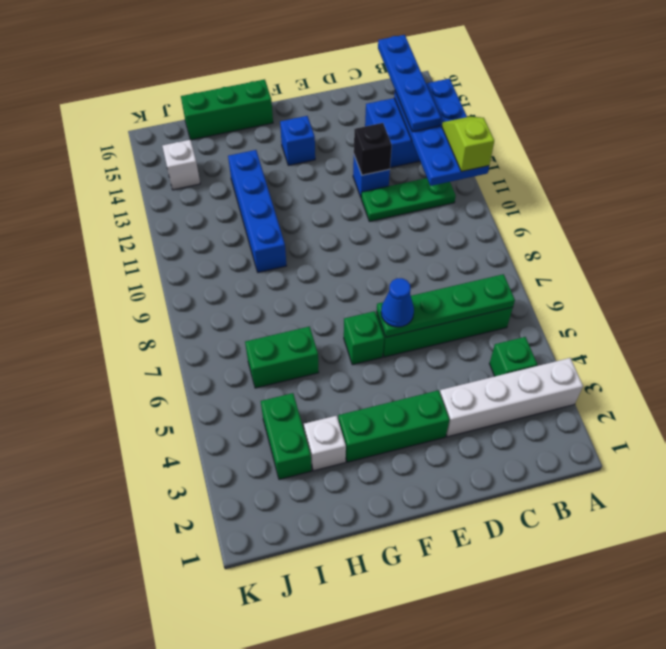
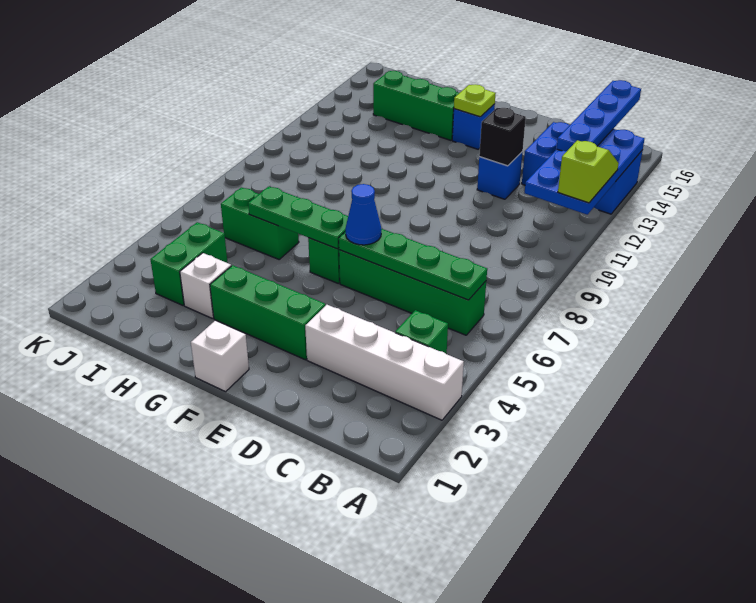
green 1x3 plate [361,178,456,222] -> green 1x3 plate moved to [248,187,348,249]
none -> lime 1x1 plate [454,84,496,117]
green 1x3 brick [181,79,273,140] -> green 1x3 brick moved to [373,71,459,140]
blue 1x4 brick [228,150,287,272] -> none
white 1x1 brick [162,140,200,190] -> white 1x1 brick moved to [191,321,249,392]

